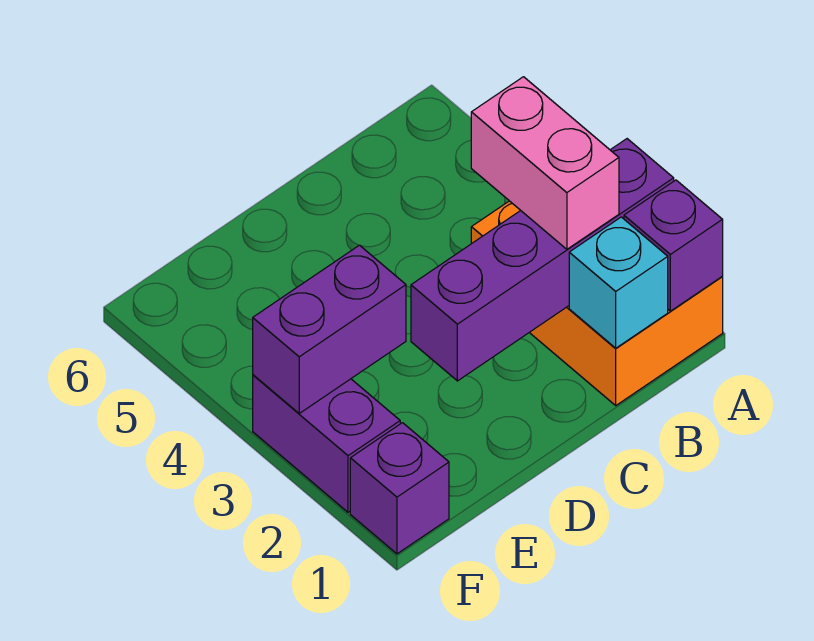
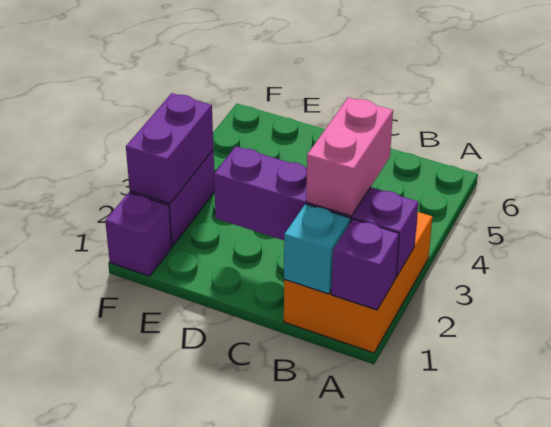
purple 1x2 brick [253,245,406,413] -> purple 1x2 brick turned to [126,93,213,203]

